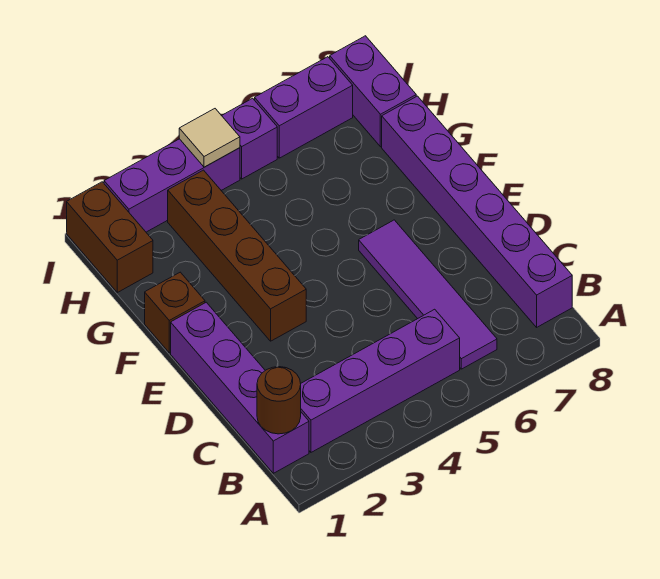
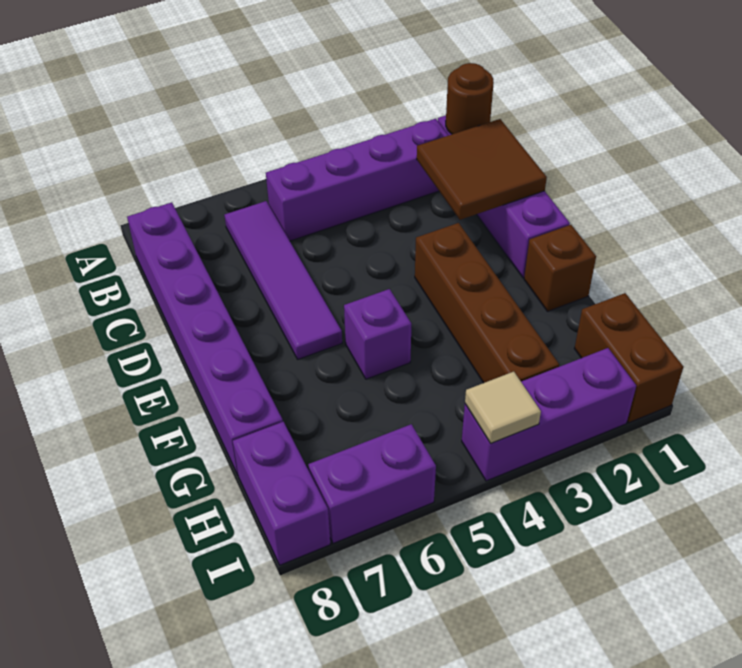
none -> brown 2x2 tile [417,119,547,220]
purple 1x1 brick [222,98,277,179] -> purple 1x1 brick moved to [344,289,412,379]

